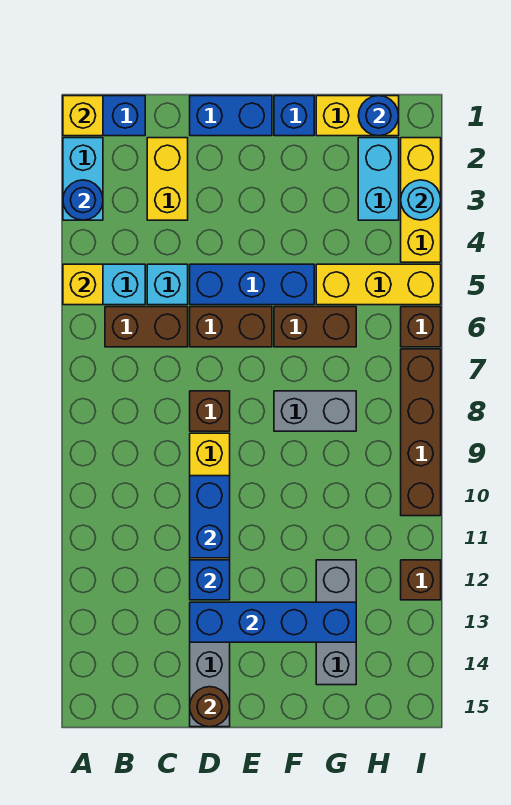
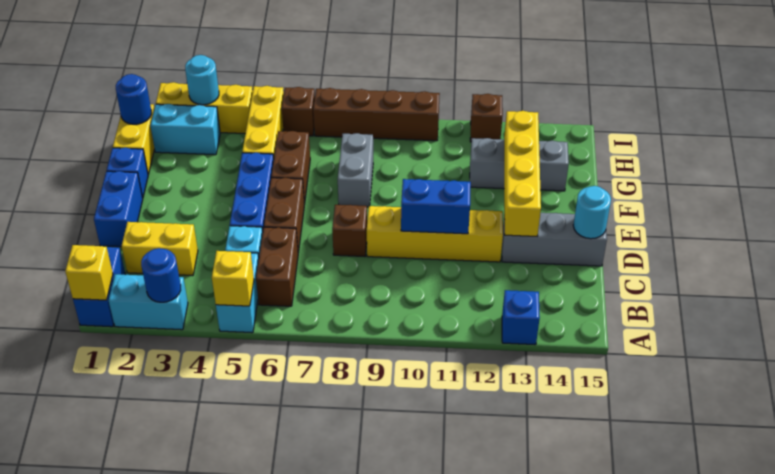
blue 1x1 brick [190,560,230,600] -> blue 1x1 brick moved to [502,290,540,345]
blue 1x4 brick [190,602,356,642] -> yellow 1x4 brick [504,111,541,237]
brown 1x1 round brick [190,687,230,727] -> cyan 1x1 round brick [573,186,611,239]

